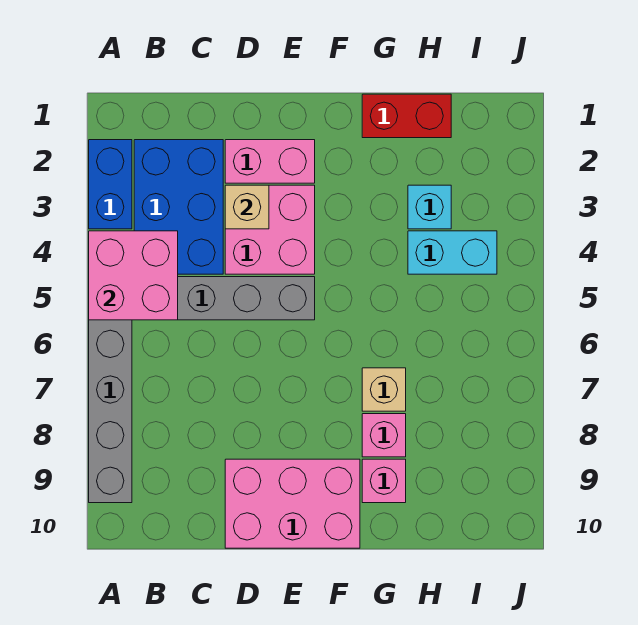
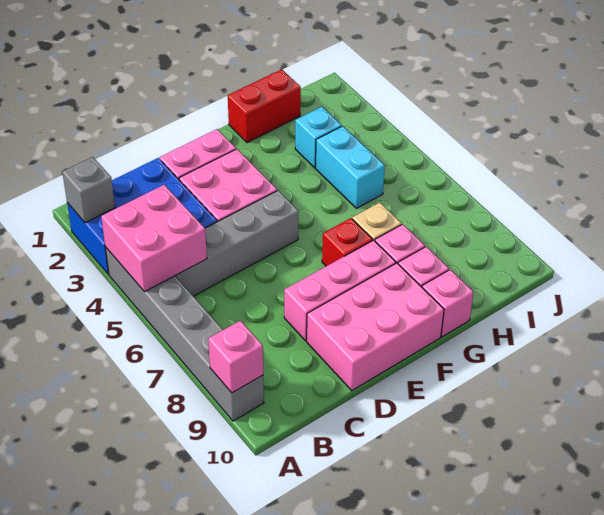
none -> grey 1x1 brick [62,157,115,223]
none -> pink 1x1 brick [208,321,263,393]
tan 1x1 brick [225,185,269,229] -> none
none -> pink 1x3 brick [284,240,396,341]
none -> red 1x1 brick [322,218,373,266]
none -> pink 1x1 brick [422,270,474,337]
cyan 1x2 brick [408,231,497,274] -> cyan 1x2 brick turned to [315,126,385,208]

